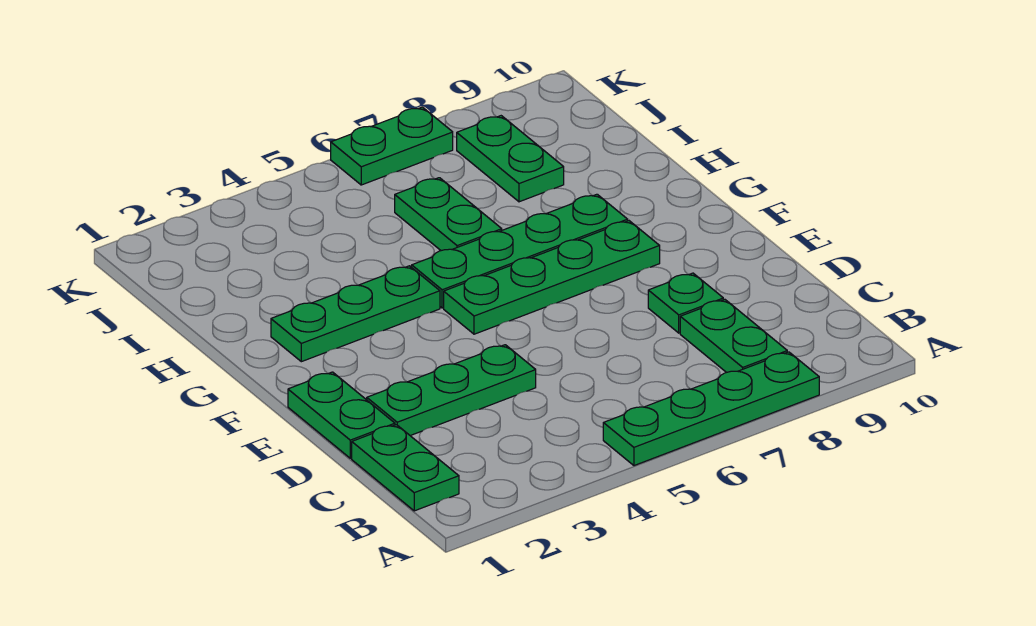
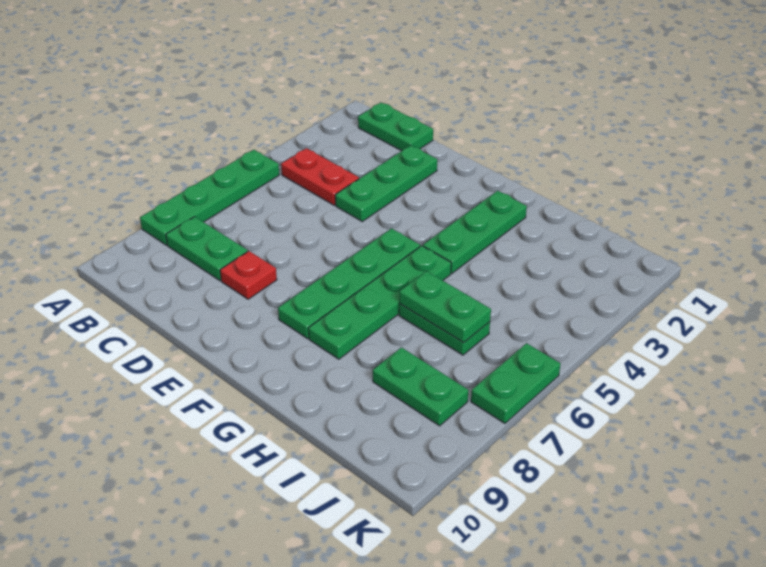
none -> red 1x2 plate [281,148,359,205]
green 1x2 plate [288,372,395,458] -> green 1x2 plate moved to [399,271,491,343]
green 1x1 plate [648,273,723,333] -> red 1x1 plate [220,251,277,299]

